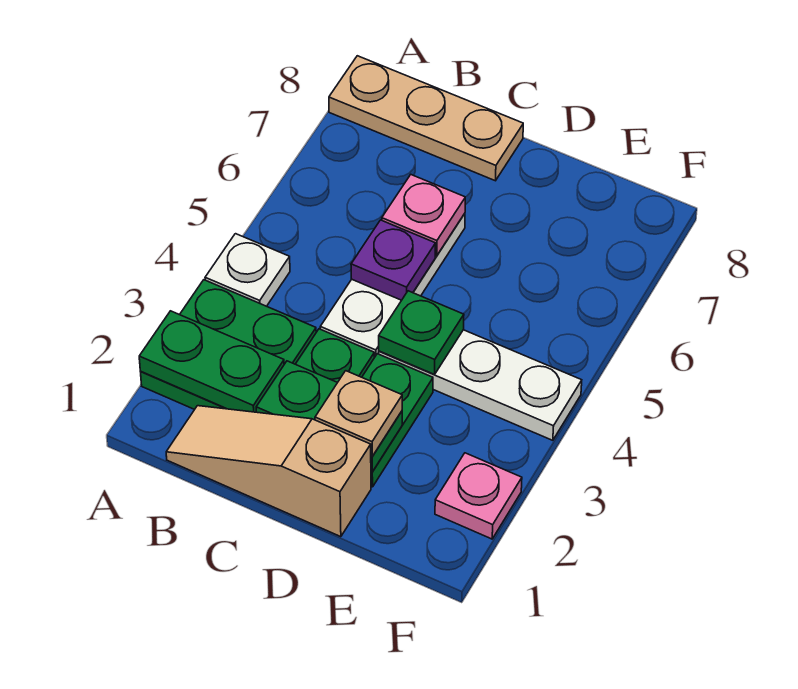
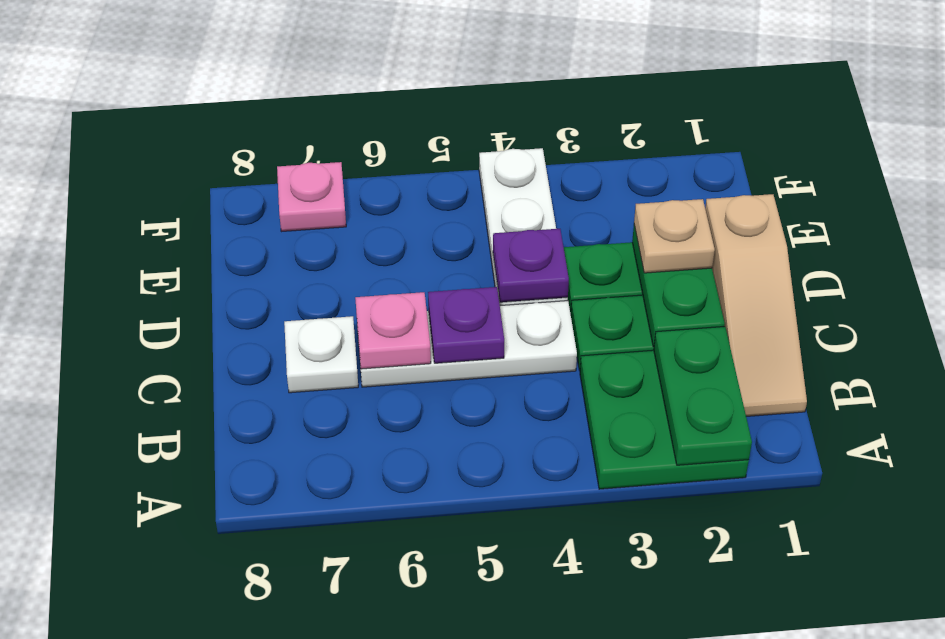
white 1x1 plate [205,234,290,306] -> white 1x1 plate moved to [284,316,358,393]
tan 1x3 plate [329,56,523,181] -> none
green 1x1 plate [379,291,464,374] -> purple 1x1 plate [493,229,569,302]
pink 1x1 plate [435,453,522,539] -> pink 1x1 plate moved to [277,162,346,232]

